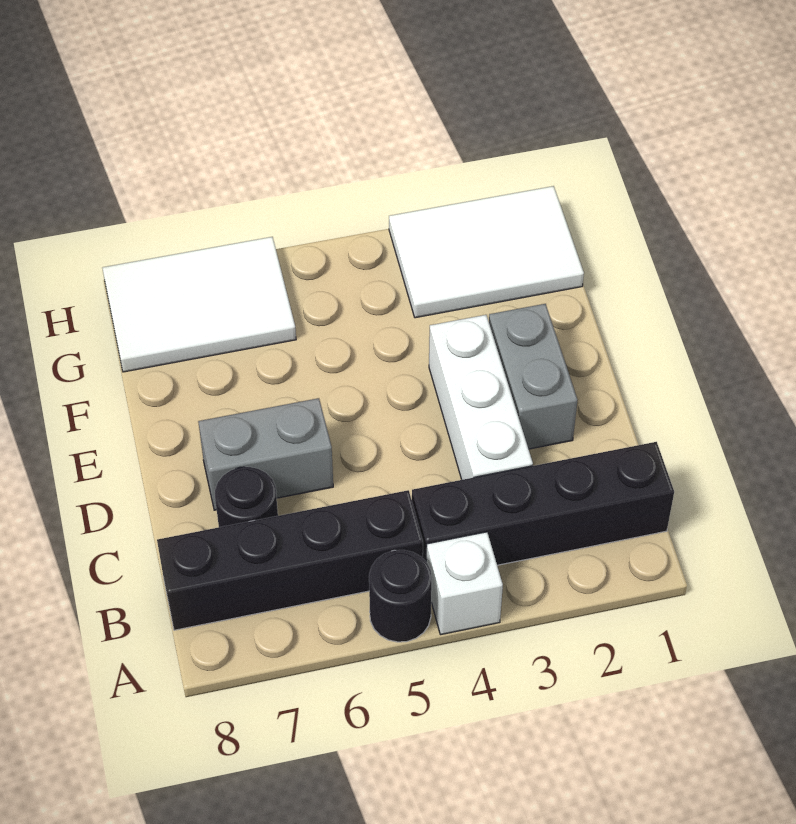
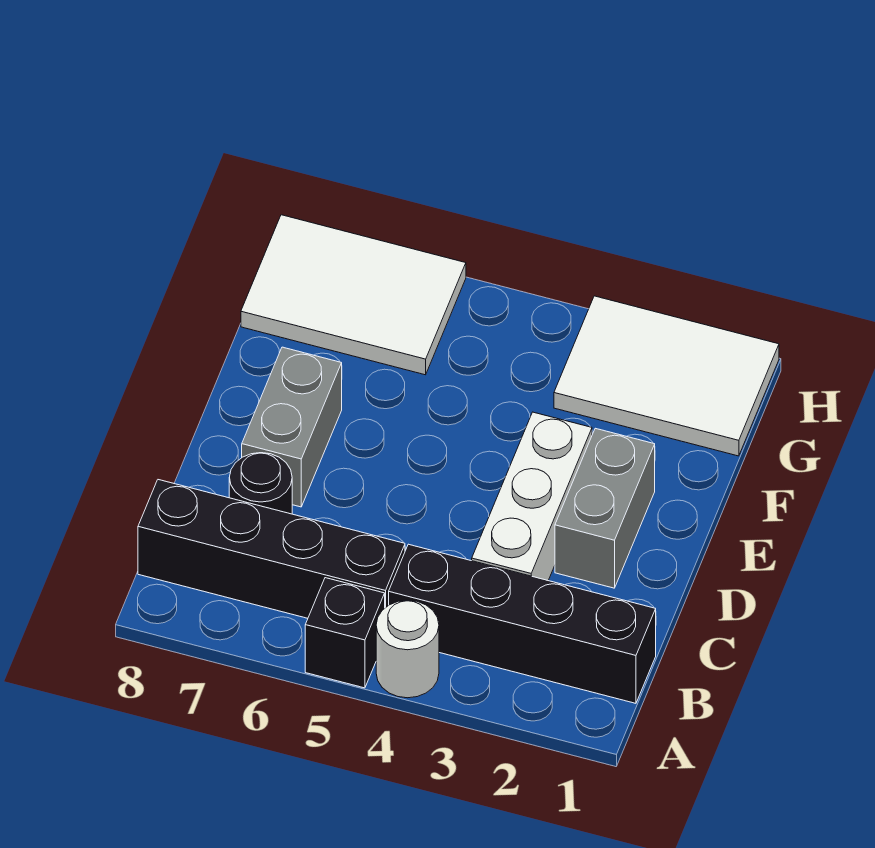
white 1x1 brick [426,532,503,635] -> white 1x1 round brick [376,600,439,698]
black 1x1 round brick [369,550,432,642] -> black 1x1 brick [305,578,385,688]
grey 1x2 brick [198,398,333,510] -> grey 1x2 brick turned to [242,347,342,507]

